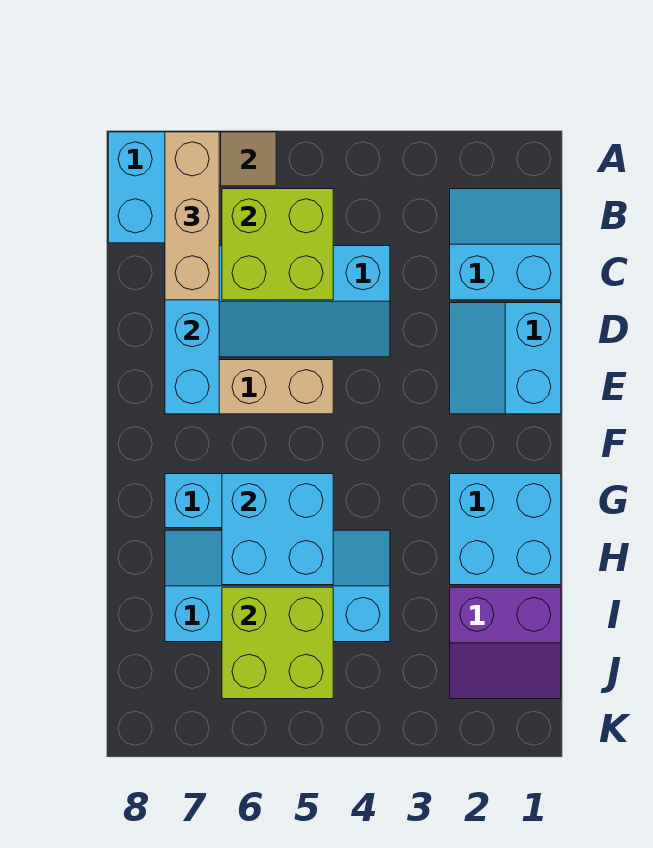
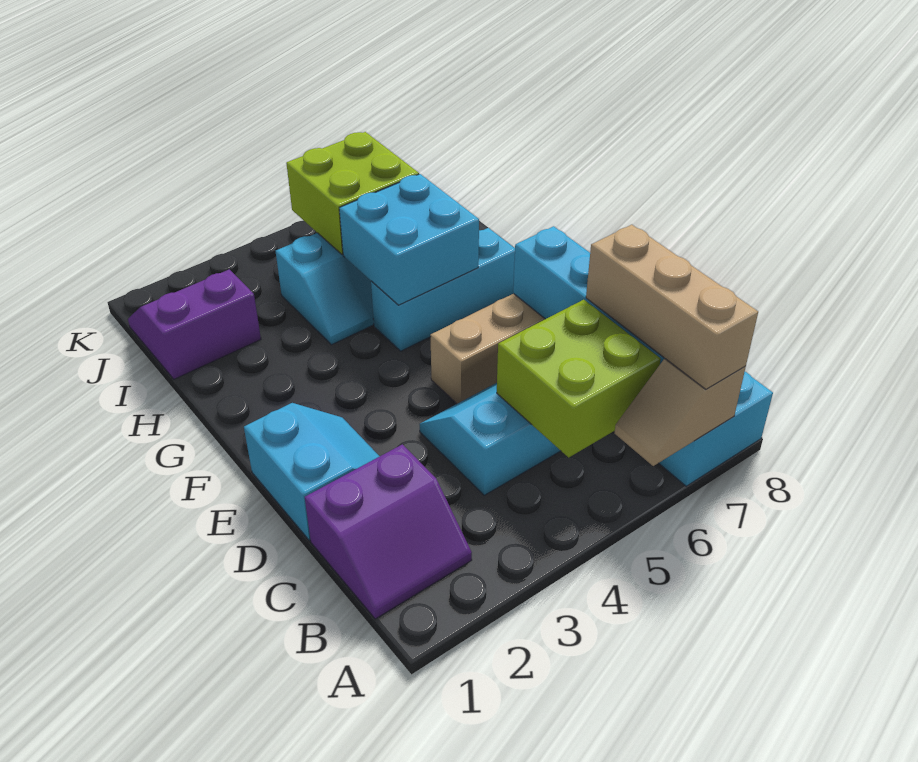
cyan 2x2 slope [450,189,561,300] -> purple 2x2 slope [305,444,472,619]
cyan 2x2 brick [450,474,561,585] -> none

